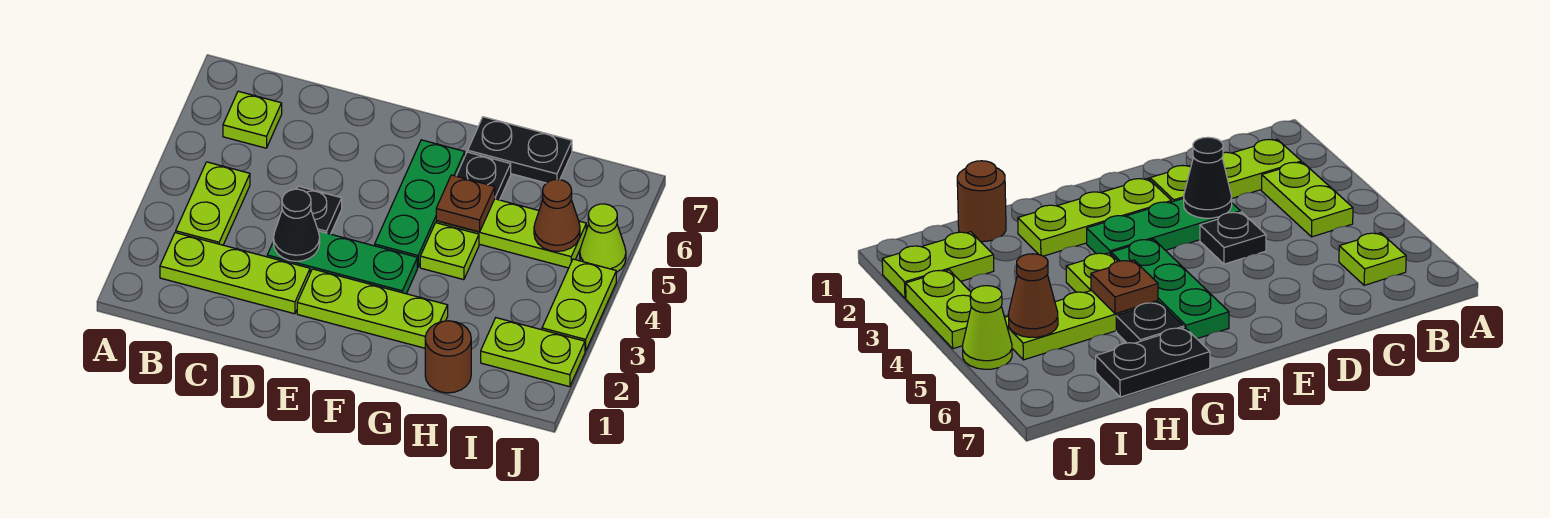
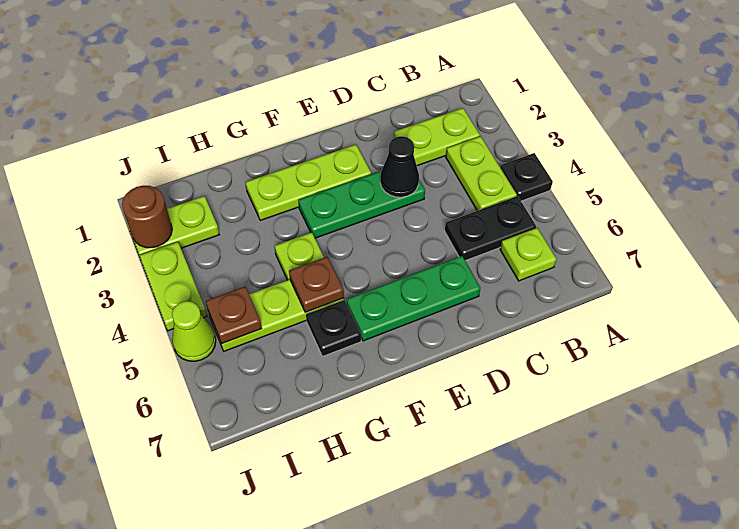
lime 1x3 plate [160,233,310,314] -> lime 1x2 plate [394,108,480,166]
black 1x1 plate [297,186,342,234] -> black 1x1 plate moved to [500,153,553,201]
green 1x3 plate [375,140,465,267] -> green 1x3 plate turned to [347,256,480,341]
black 1x2 plate [468,117,572,183] -> black 1x2 plate moved to [445,196,536,261]
brown 1x1 round brick [425,321,471,393] -> brown 1x1 round brick moved to [122,186,172,248]
brown 1x1 cone [534,180,580,252] -> brown 1x1 plate [206,287,262,343]

